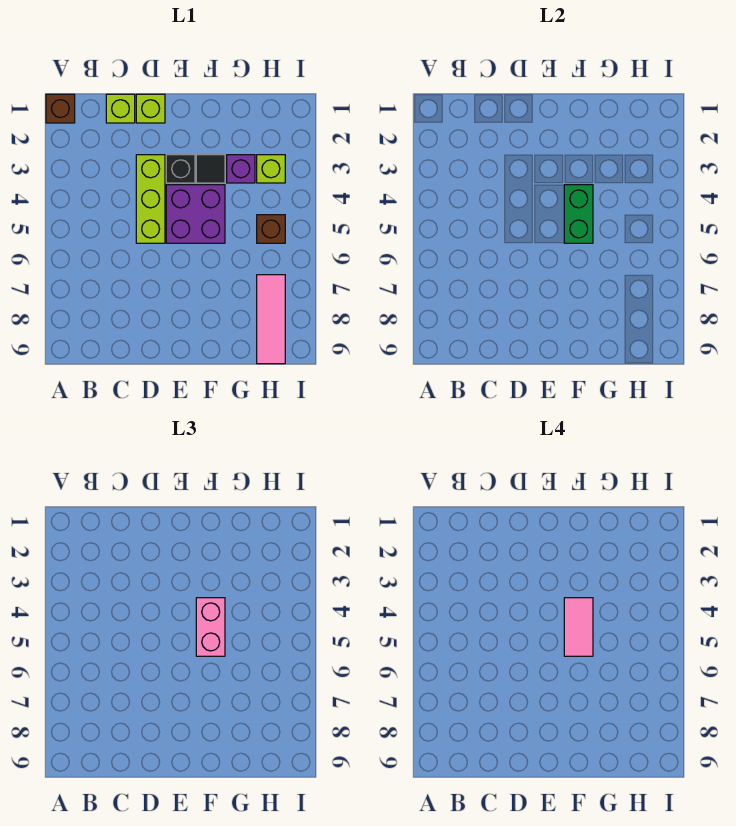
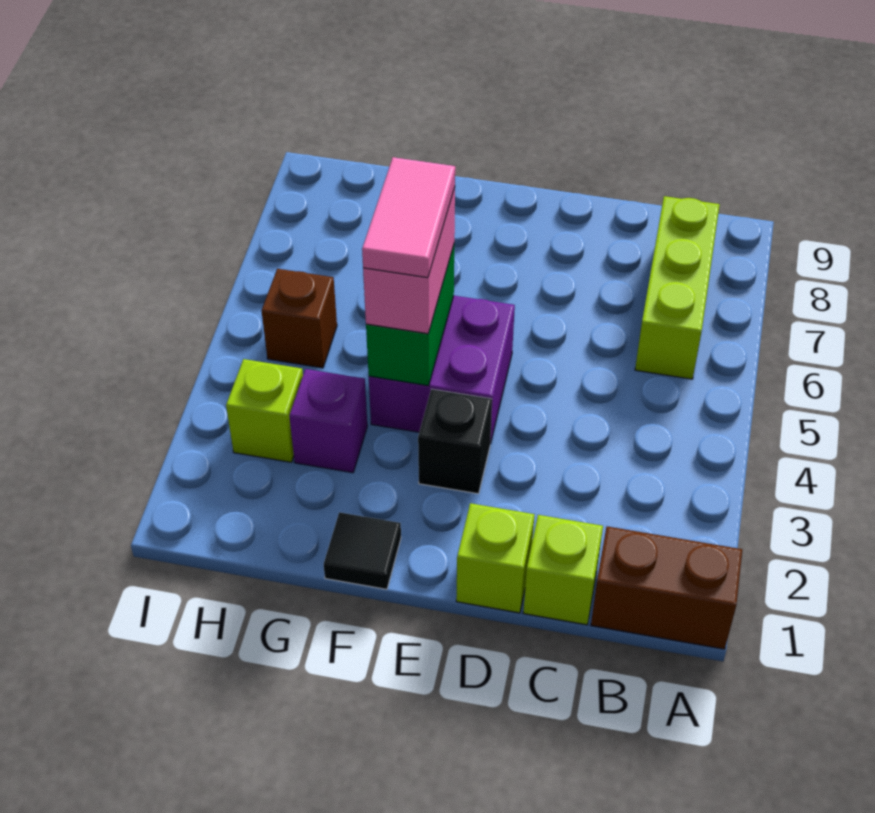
brown 1x1 brick [46,94,75,123] -> brown 1x2 brick [591,526,742,649]
lime 1x3 brick [136,155,165,243] -> lime 1x3 brick moved to [635,196,720,379]
black 1x1 tile [196,155,225,183] -> black 1x1 tile moved to [324,512,401,589]
pink 1x3 tile [257,275,285,364] -> none

